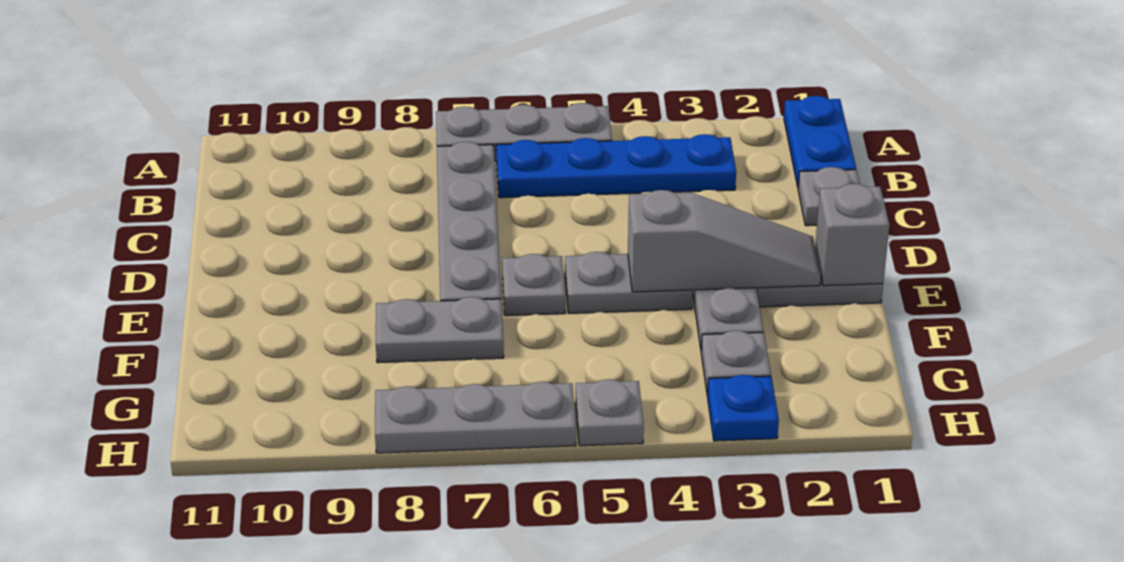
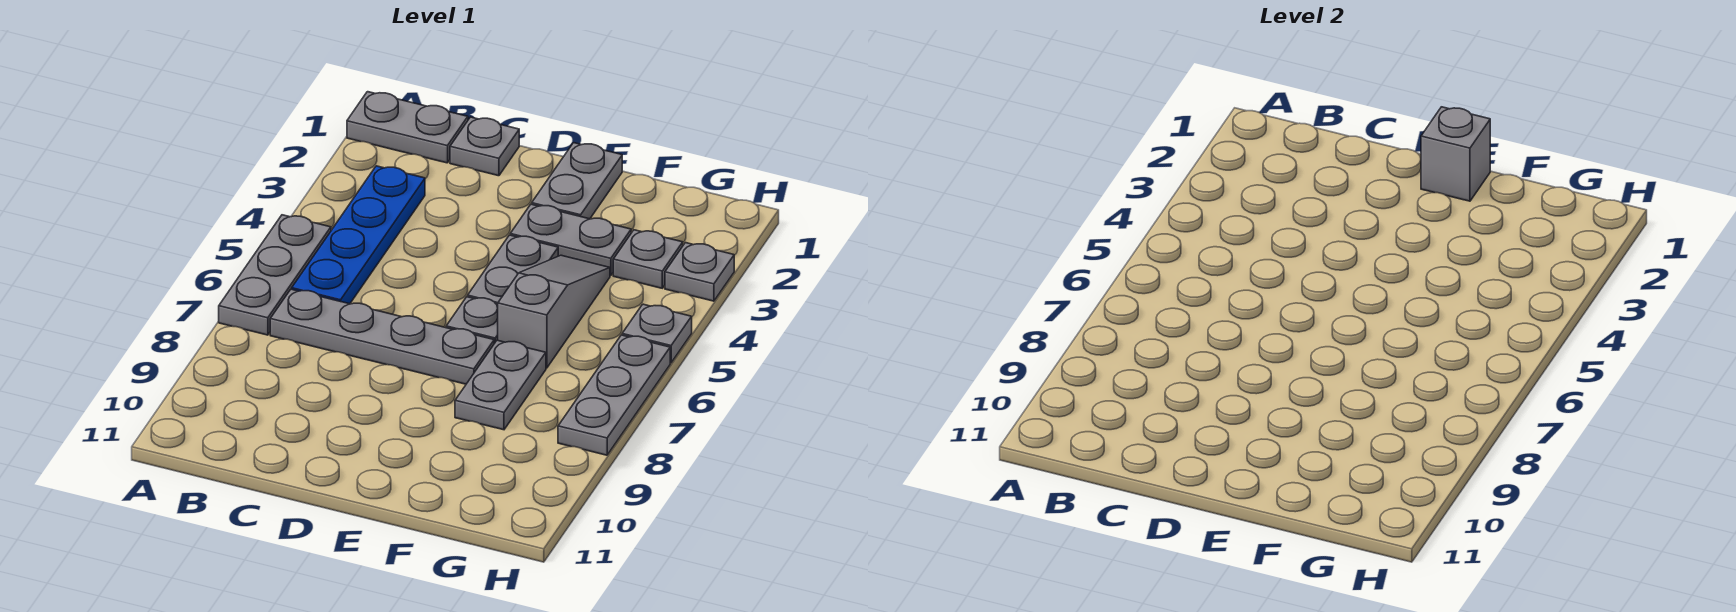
blue 1x2 plate [784,96,856,187] -> grey 1x2 plate [347,92,468,163]
grey 1x3 slope [628,190,821,292] -> grey 1x3 slope moved to [498,255,610,368]
blue 1x1 plate [707,375,779,441] -> grey 1x1 plate [665,243,734,301]

